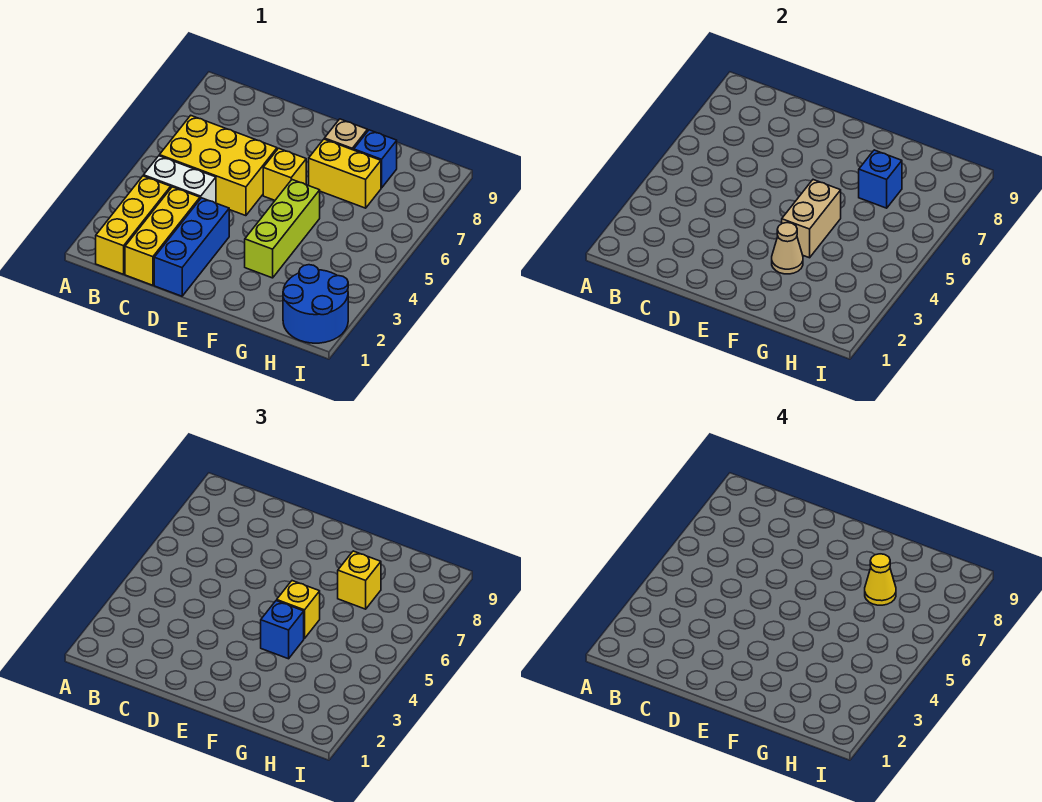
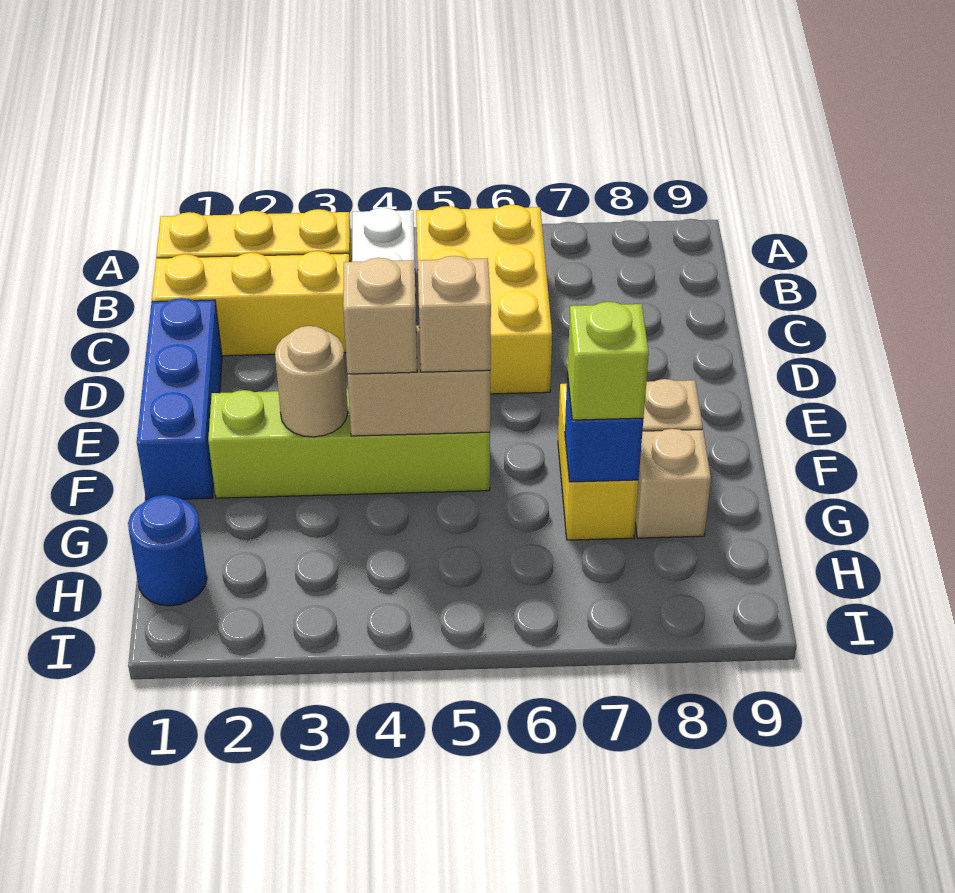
blue 1x3 brick [154,198,229,296] -> blue 1x3 brick turned to [137,298,222,500]
yellow 1x1 brick [263,148,306,200] -> none
lime 1x3 brick [245,180,320,278] -> lime 1x4 brick [208,389,490,498]
tan 1x1 cone [772,223,803,274] -> tan 1x1 round brick [275,326,348,437]
blue 1x1 brick [261,601,304,659] -> tan 1x1 brick [343,258,417,374]
yellow 1x1 brick [277,581,320,639] -> tan 1x1 brick [418,256,491,372]
yellow 1x1 brick [338,551,381,609] -> lime 1x1 brick [567,302,649,420]
yellow 1x1 cone [865,554,896,605] -> none
blue 1x1 brick [354,130,397,188] -> tan 1x1 brick [635,429,711,538]
blue 2x2 round brick [283,265,348,343] -> blue 1x1 round brick [128,495,207,606]

